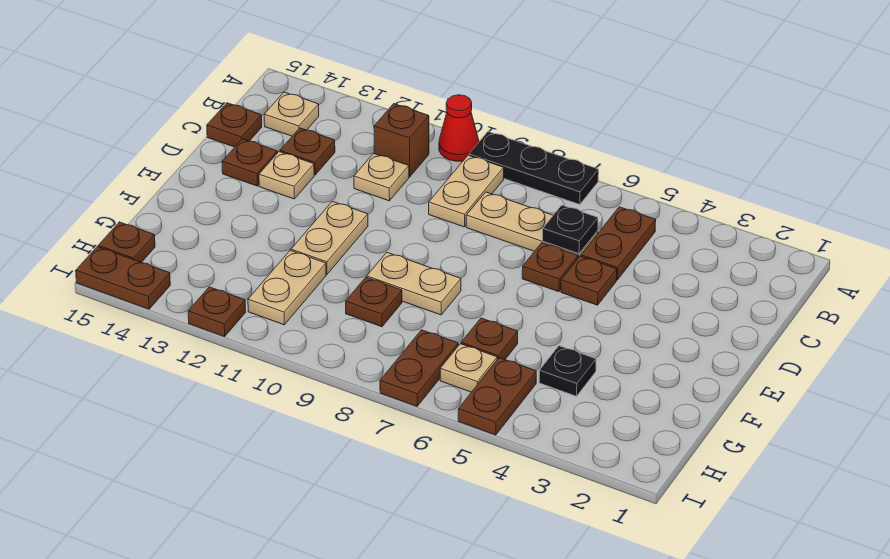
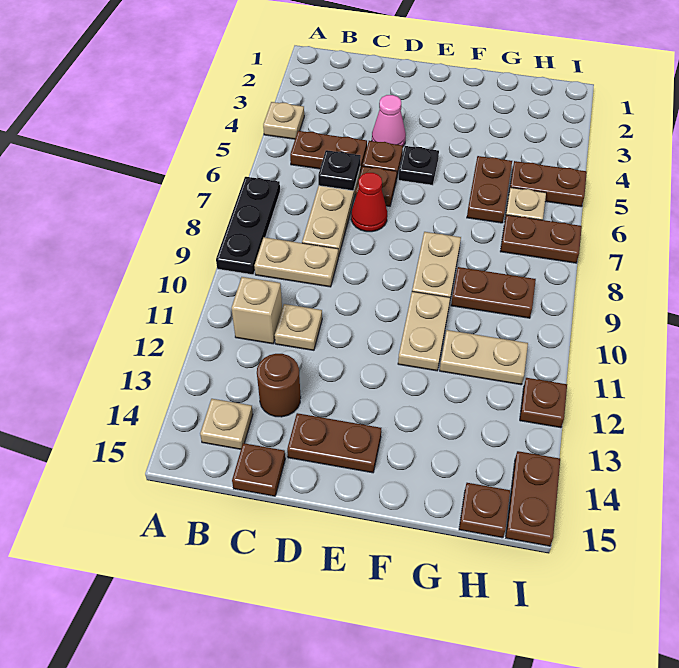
red 1x1 cone [439,95,479,161] -> red 1x1 cone moved to [351,173,387,232]
brown 1x1 brick [374,104,429,177] -> tan 1x1 brick [232,277,282,344]
brown 1x1 plate [280,128,335,175] -> brown 1x1 round brick [257,354,301,417]
none -> pink 1x1 cone [372,95,406,146]
tan 1x1 plate [259,152,314,199] -> tan 1x1 plate moved to [263,102,304,139]
brown 1x1 plate [222,139,277,186] -> brown 1x2 plate [287,413,381,473]
tan 1x2 plate [291,201,368,274] -> tan 1x2 plate turned to [398,292,450,371]
black 1x1 plate [539,346,596,396] -> black 1x1 plate moved to [398,146,439,185]
brown 1x1 plate [461,318,518,360] -> brown 1x2 plate [467,156,512,223]
brown 1x1 plate [346,277,402,327] -> brown 1x2 plate [451,267,536,318]

